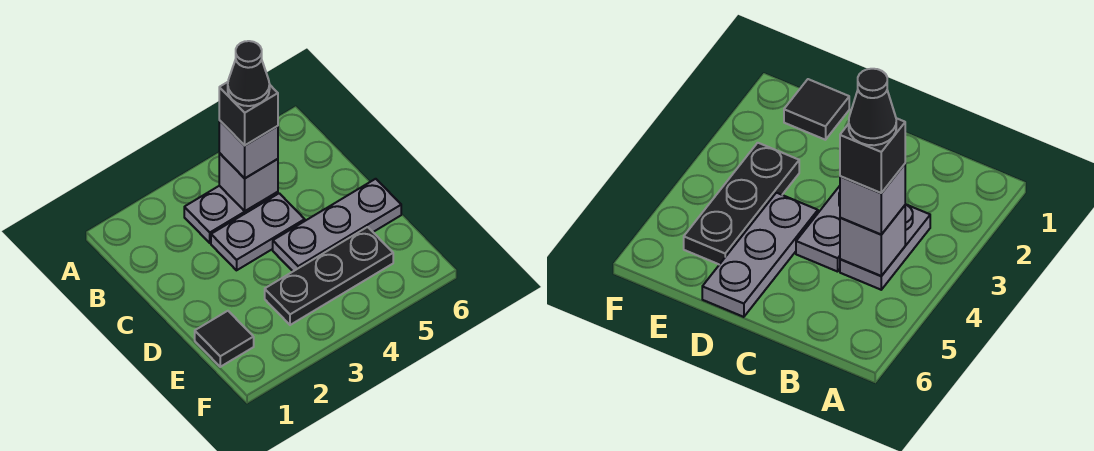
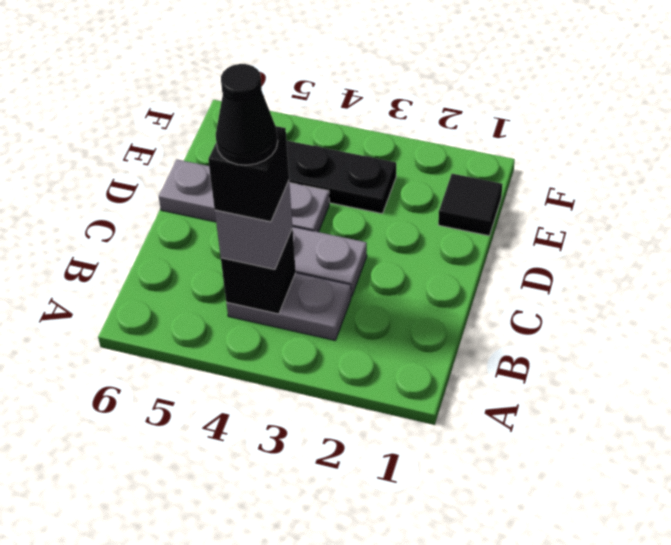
grey 1x1 brick [219,153,278,211] -> black 1x1 brick [221,228,296,314]

